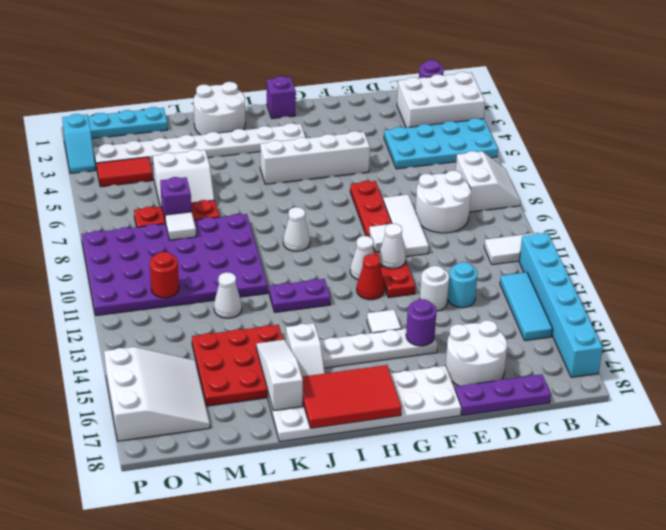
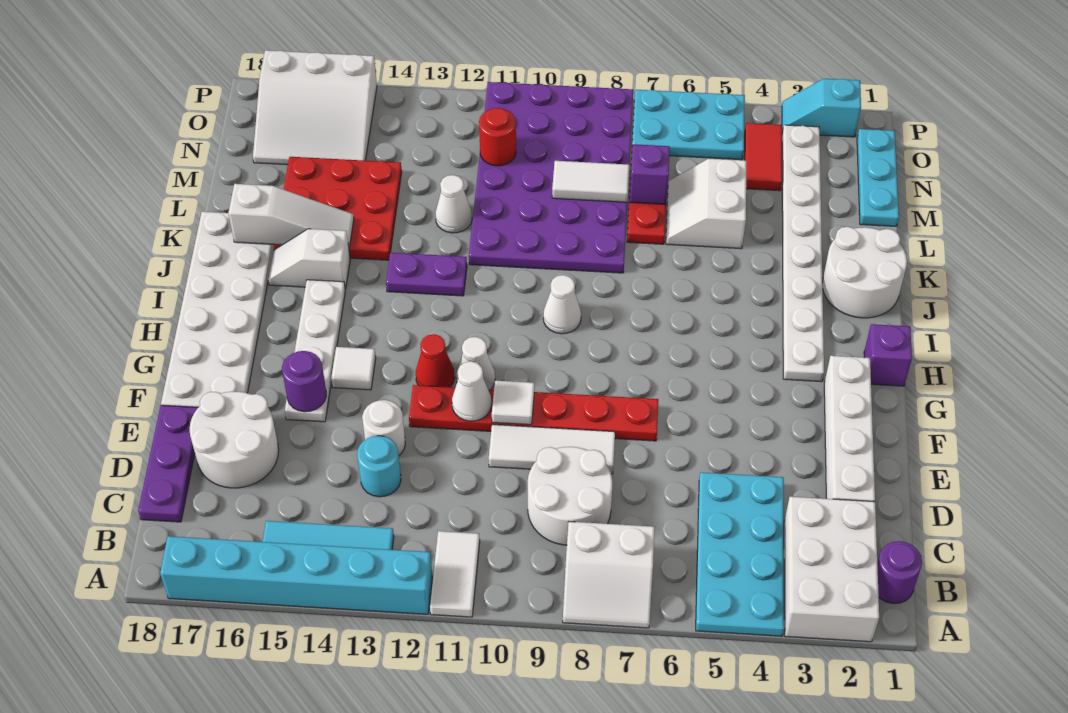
white 1x4 brick [260,131,370,184] -> white 1x4 brick moved to [824,356,875,502]
red 2x3 tile [302,365,402,428] -> none
purple 1x2 plate [269,279,330,312] -> purple 1x2 plate turned to [386,253,467,296]
white 1x1 tile [165,212,196,240] -> white 1x2 tile [552,161,629,202]
none -> cyan 2x3 plate [632,90,745,160]

